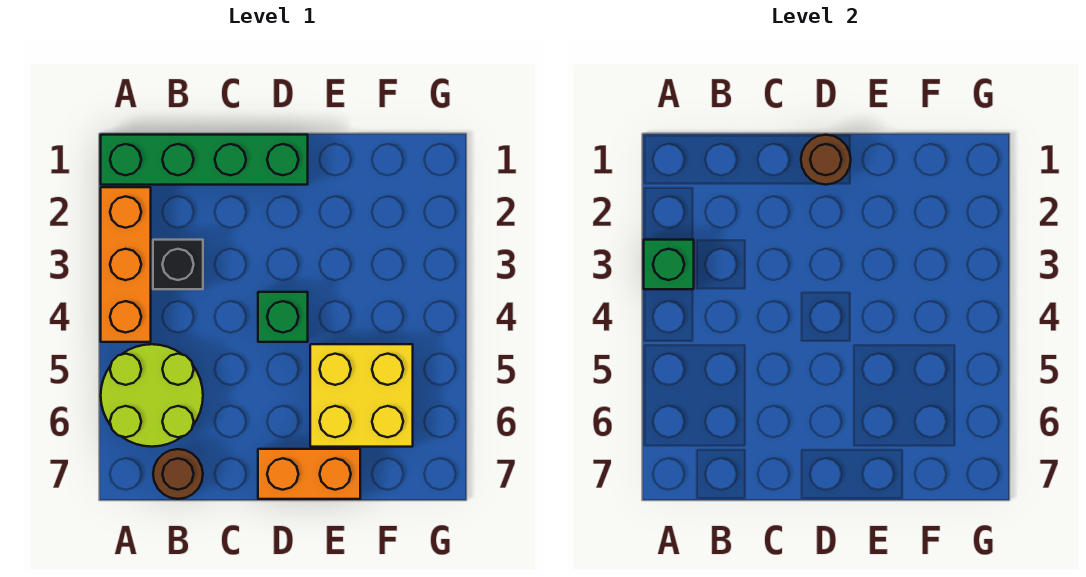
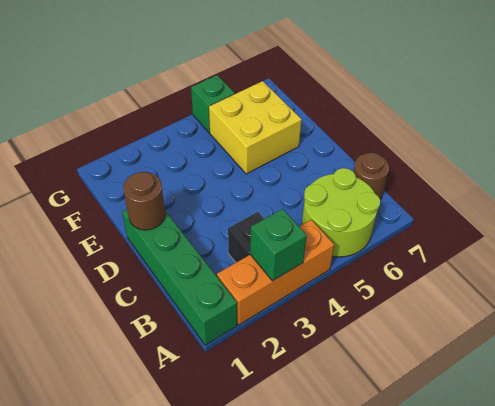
green 1x1 brick [258,292,308,342] -> green 1x1 brick moved to [191,75,235,133]
orange 1x2 brick [258,449,360,499] -> none

